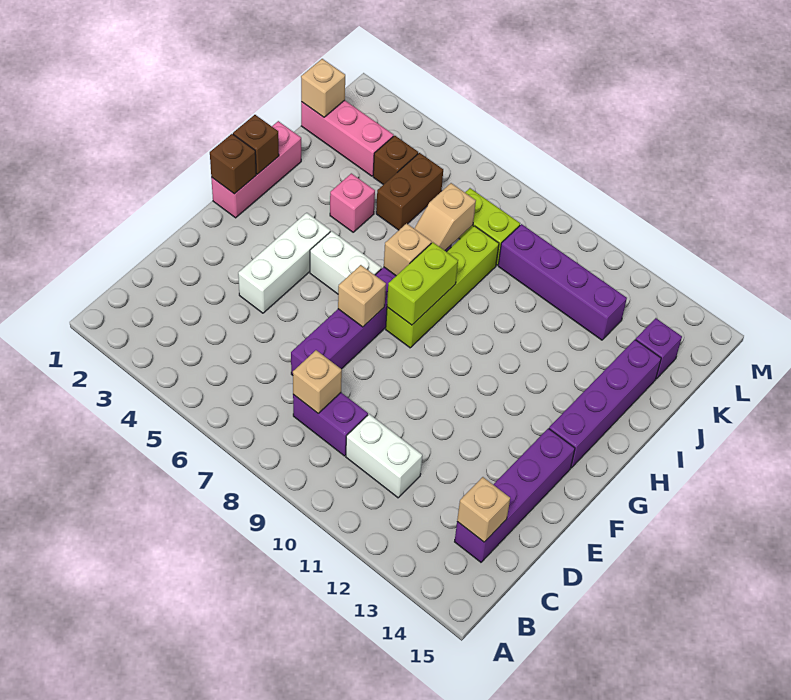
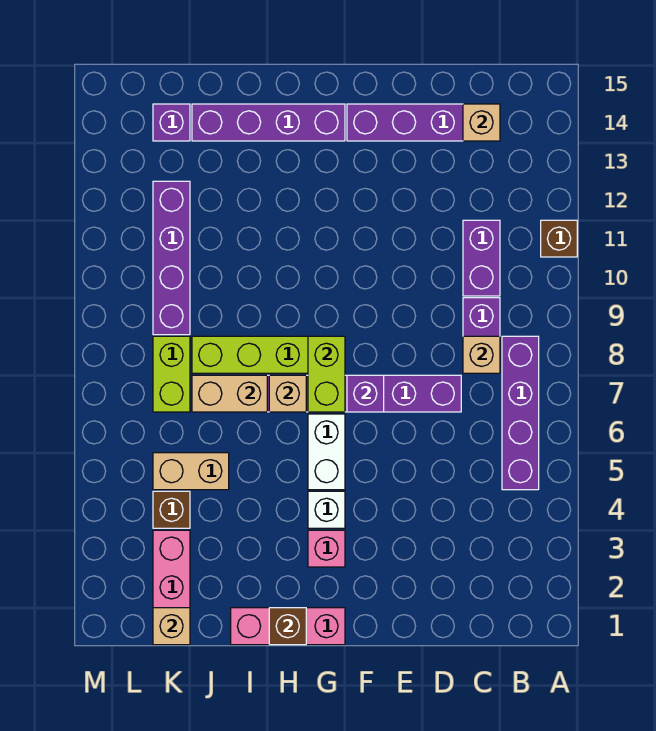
none -> purple 1x4 brick [502,336,539,490]
white 1x2 brick [346,414,422,498] -> purple 1x2 brick [463,220,500,296]
white 1x3 brick [238,213,330,313] -> white 1x1 brick [308,491,345,528]
tan 1x1 brick [338,265,386,327] -> purple 1x1 brick [347,375,384,412]
brown 1x1 brick [210,134,256,194] -> brown 1x1 brick moved to [541,220,577,257]
lime 1x2 brick [387,242,458,325] -> lime 1x2 brick turned to [308,336,345,412]
pink 1x1 brick [330,173,375,232] -> pink 1x1 brick moved to [308,530,345,567]
tan 1x2 slope [414,183,476,250] -> tan 1x2 brick [192,375,267,412]
brown 1x2 brick [376,153,443,230] -> tan 1x2 brick [153,453,229,490]

